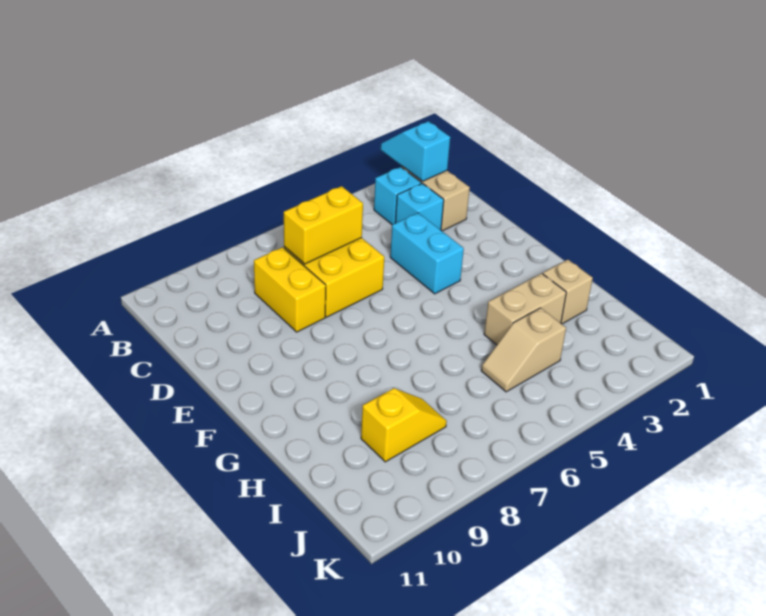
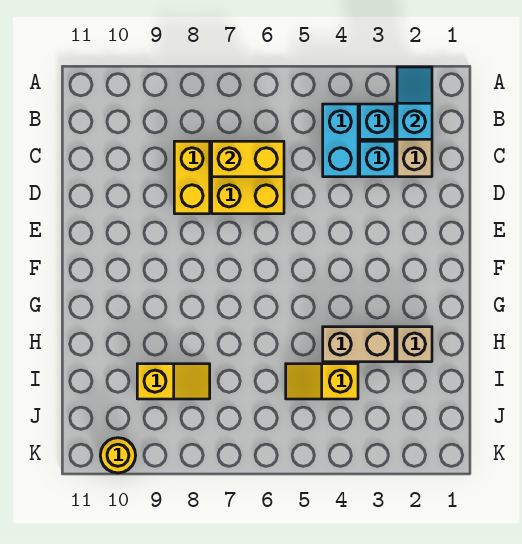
cyan 1x2 brick [390,213,464,294] -> cyan 1x2 brick moved to [323,104,358,177]
tan 1x2 slope [481,308,566,392] -> yellow 1x2 slope [286,364,358,399]
none -> yellow 1x1 round brick [100,438,136,473]

